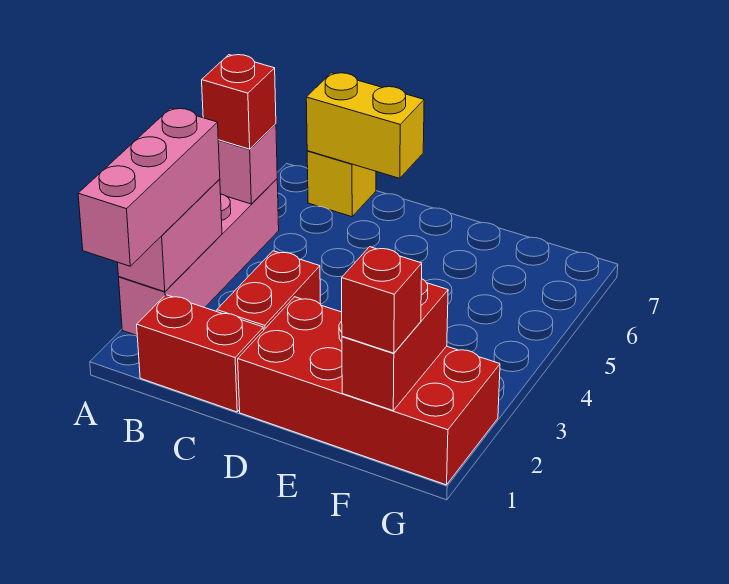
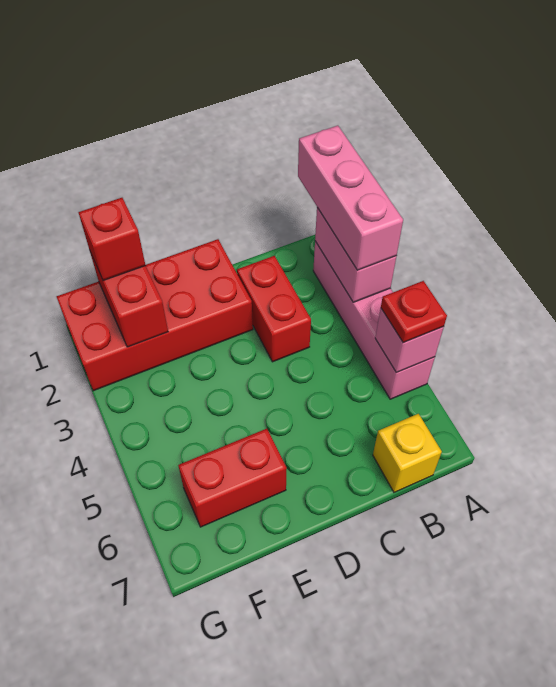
red 1x1 brick [202,55,276,149] -> red 1x1 plate [381,281,447,343]
red 1x2 brick [137,295,264,412] -> red 1x2 brick moved to [178,429,287,527]
yellow 1x2 brick [306,73,424,178] -> none

